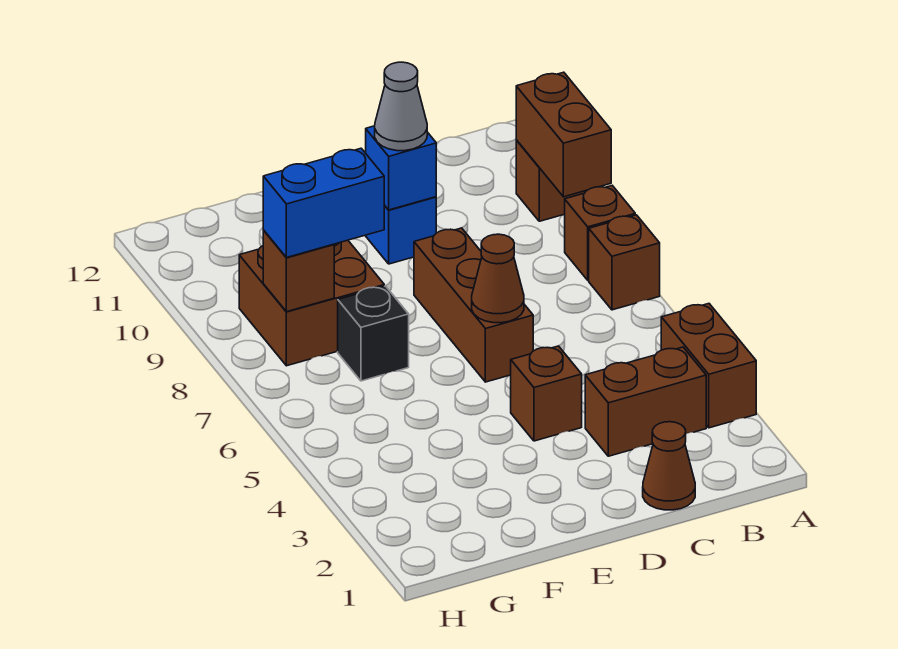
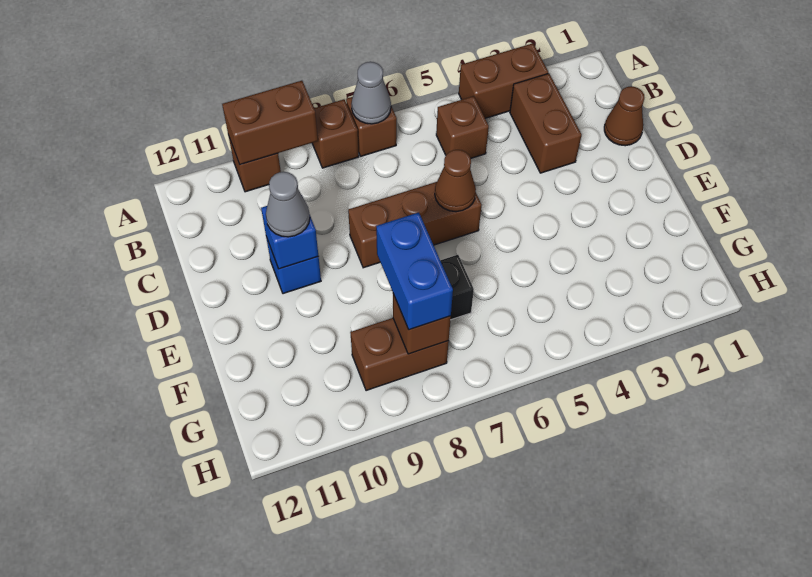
none -> grey 1x1 cone [351,62,391,124]
brown 1x1 brick [511,346,582,441] -> brown 1x1 brick moved to [436,96,489,158]
brown 2x2 brick [239,240,384,366] -> brown 1x2 brick [350,318,449,391]

